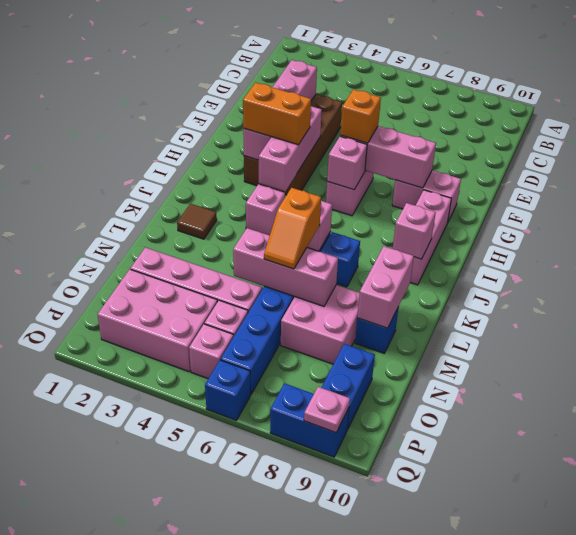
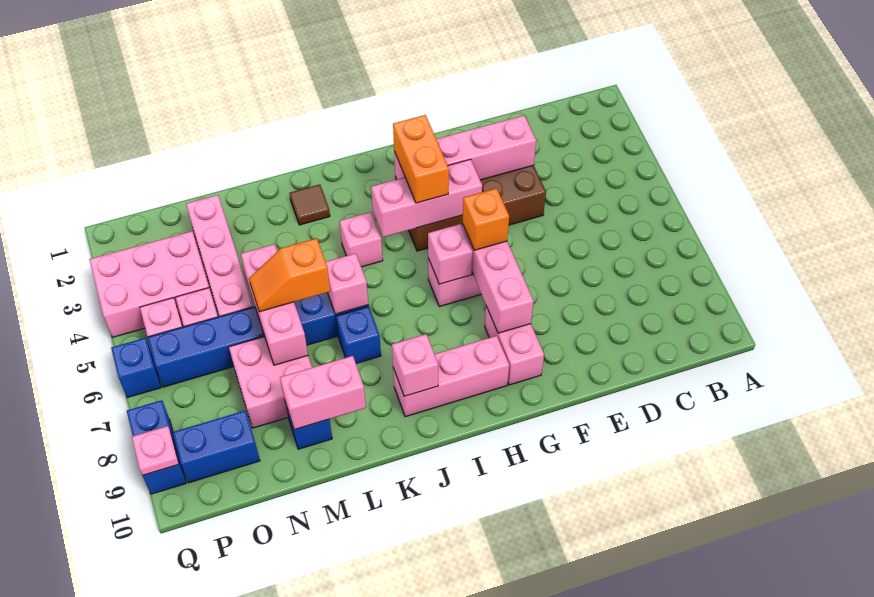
pink 2x3 brick [98,269,217,372] -> pink 2x3 brick turned to [89,231,209,337]

